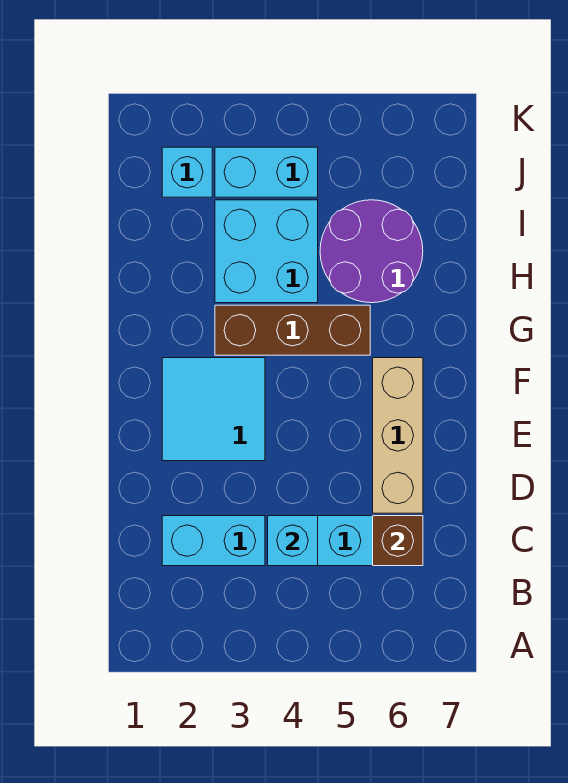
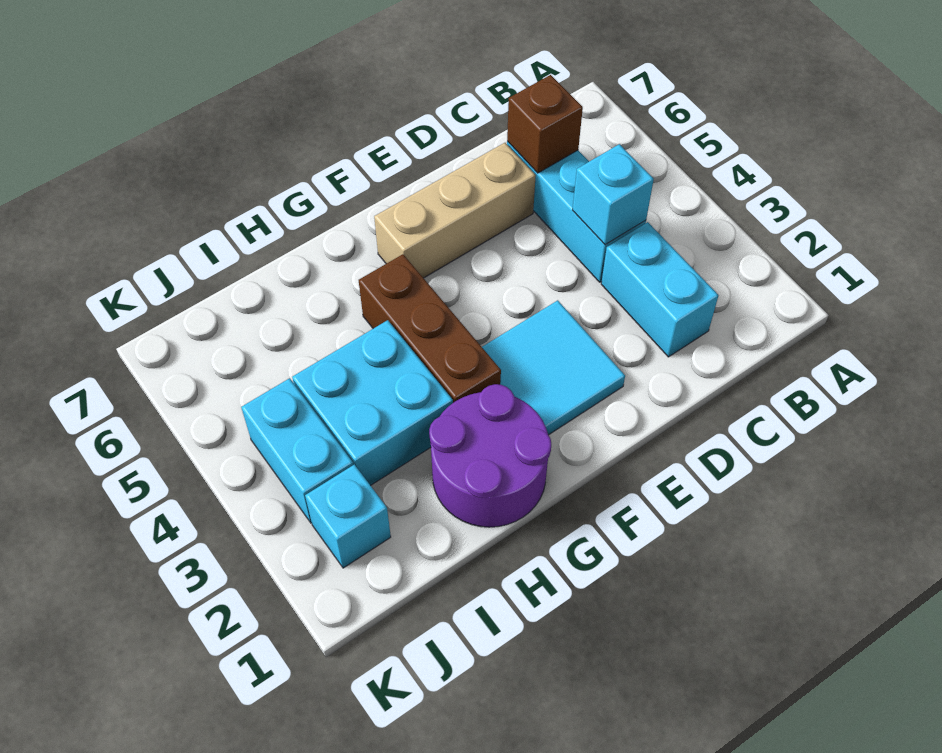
purple 2x2 round brick [320,200,423,303] -> purple 2x2 round brick moved to [429,384,551,527]

